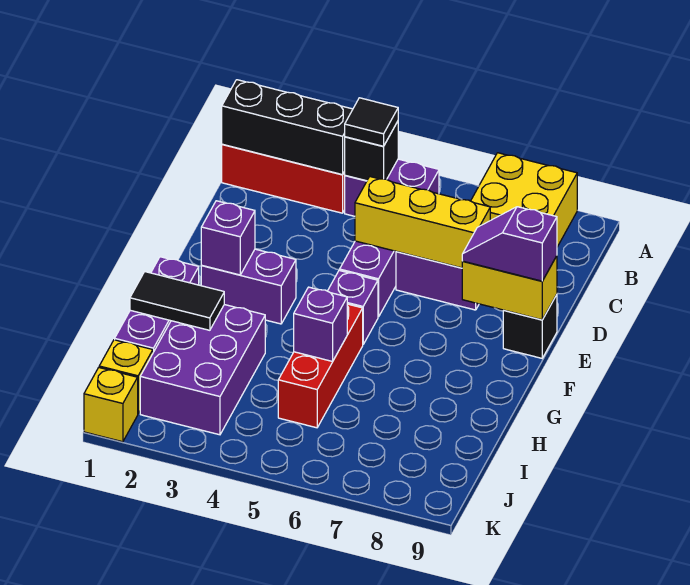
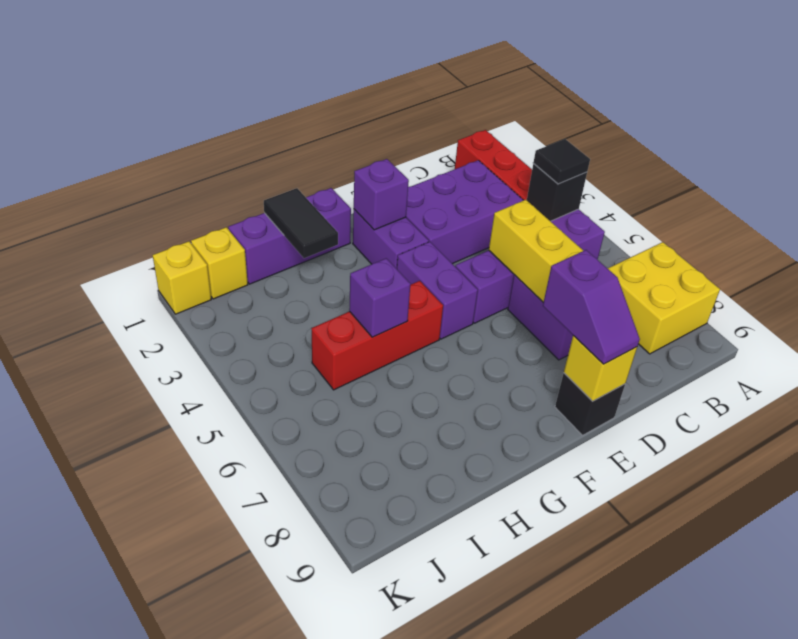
black 1x3 brick [222,80,353,175] -> none
yellow 1x2 brick [462,256,557,320] -> yellow 1x1 brick [564,336,637,401]
purple 1x2 slope [462,207,557,281] -> purple 1x2 slope turned to [543,250,640,364]
purple 1x1 brick [328,270,378,344] -> purple 1x2 brick [397,242,478,339]
purple 2x3 brick [140,305,265,435] -> purple 2x3 brick moved to [406,160,523,264]

